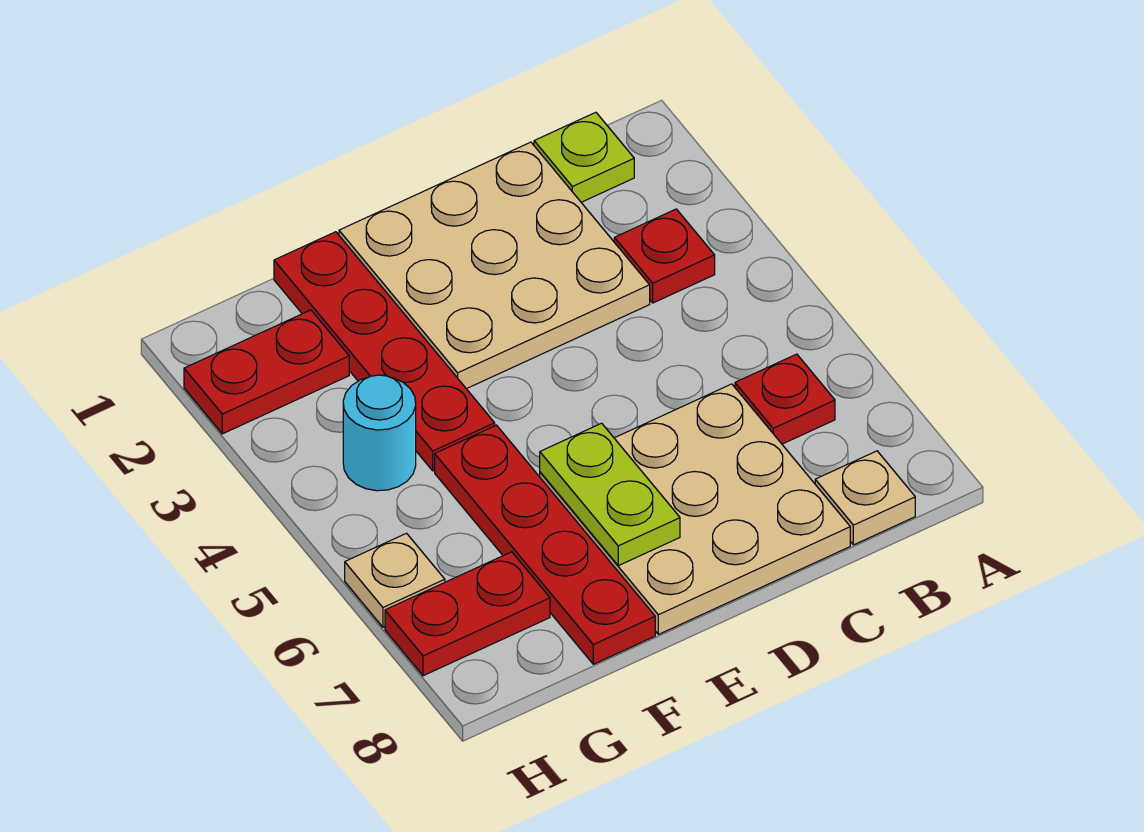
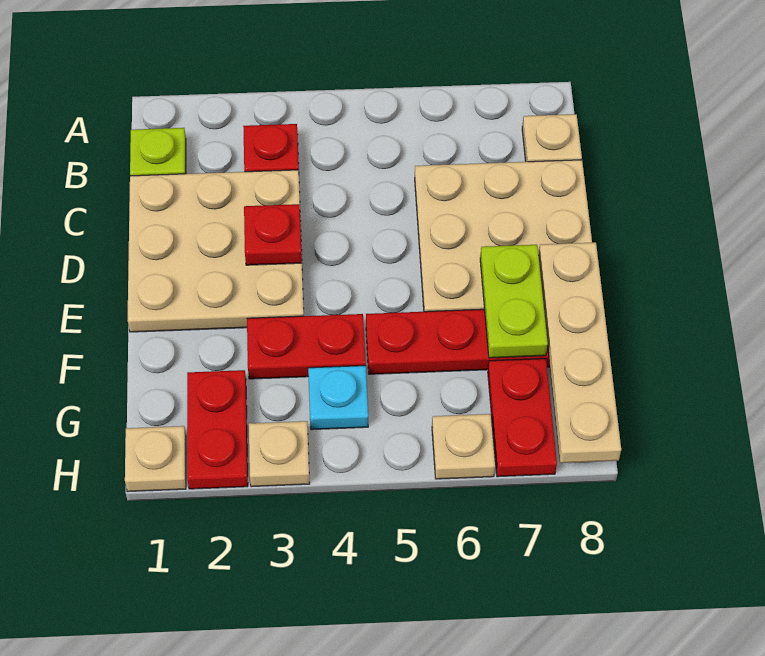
red 1x1 plate [735,354,835,444] -> red 1x1 plate moved to [244,204,302,265]
lime 1x2 plate [540,423,680,566] -> lime 1x2 plate turned to [480,245,548,358]
none -> tan 1x4 plate [539,242,621,463]
red 1x4 plate [274,232,495,471] -> red 1x2 plate [247,314,366,379]
cyan 1x1 round brick [343,375,416,491] -> cyan 1x1 plate [308,366,368,430]
none -> tan 1x1 plate [125,426,186,492]
none -> tan 1x1 plate [249,421,310,487]

